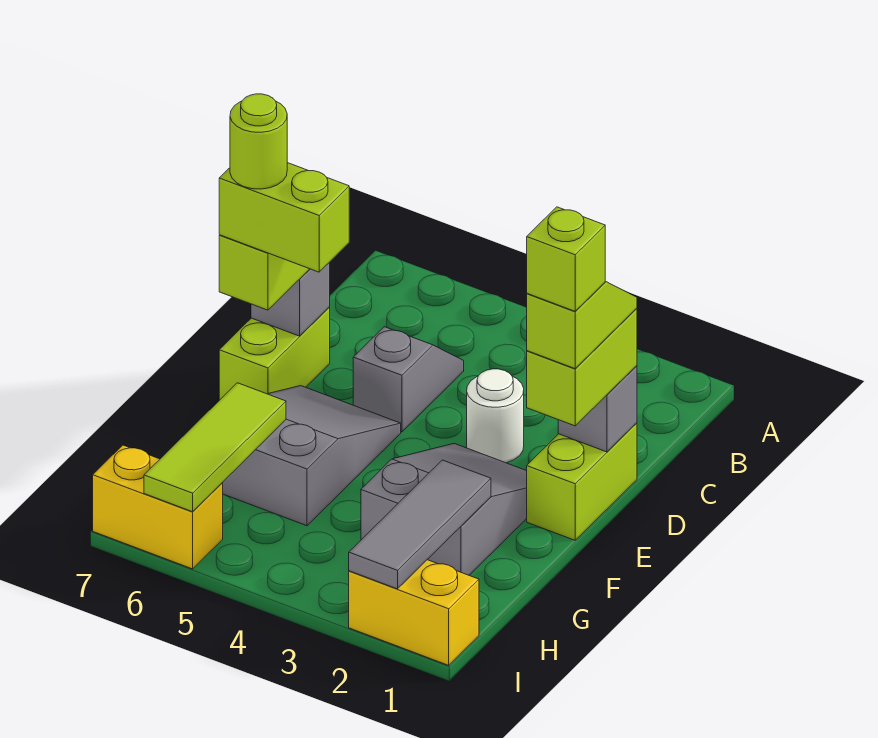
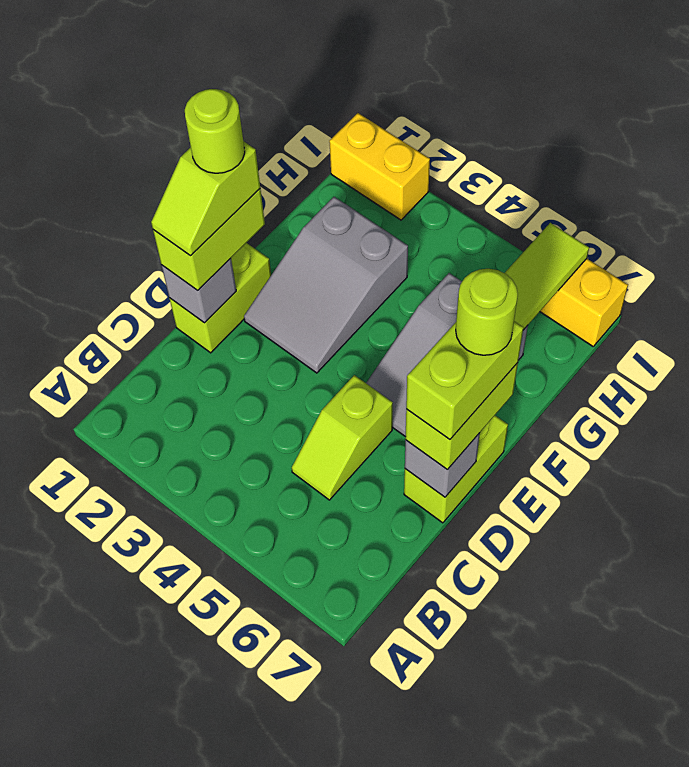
grey 1x2 slope [353,327,464,432] -> lime 1x2 slope [292,375,393,500]
white 1x1 round brick [467,369,524,463] -> none
lime 1x1 brick [527,207,605,311] -> lime 1x1 round brick [185,89,245,173]
lime 1x2 brick [219,163,349,272] -> lime 1x2 brick turned to [406,321,524,439]
grey 1x3 tile [349,460,491,589] -> none

